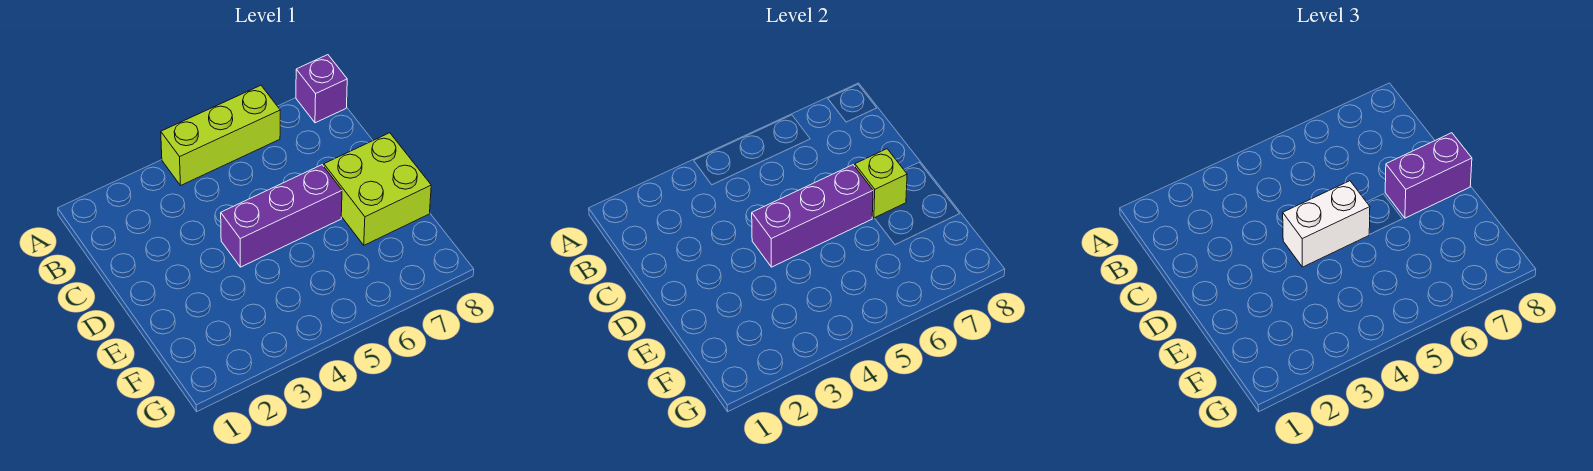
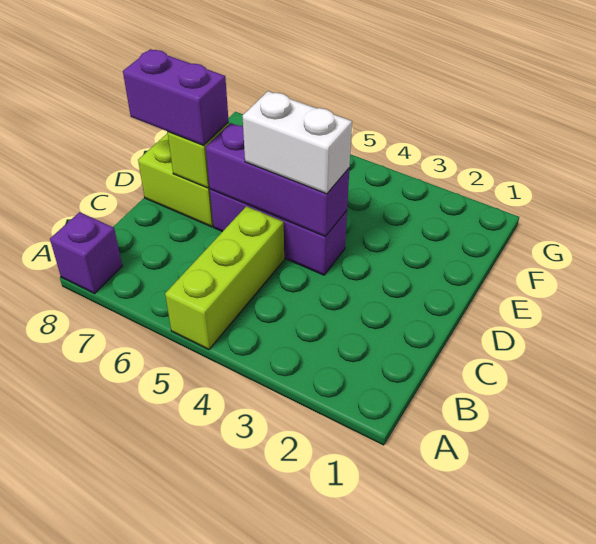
lime 1x3 brick [161,85,280,185] -> lime 1x3 brick turned to [165,206,284,349]

